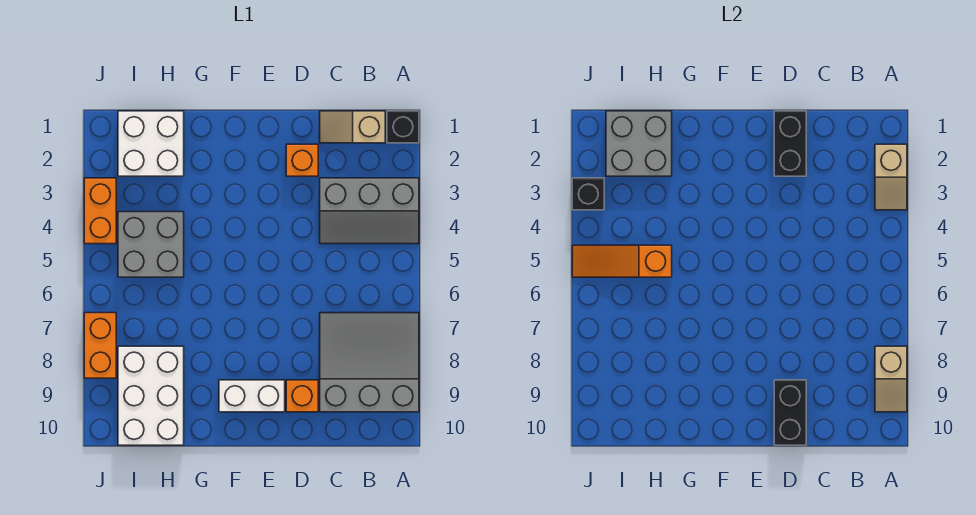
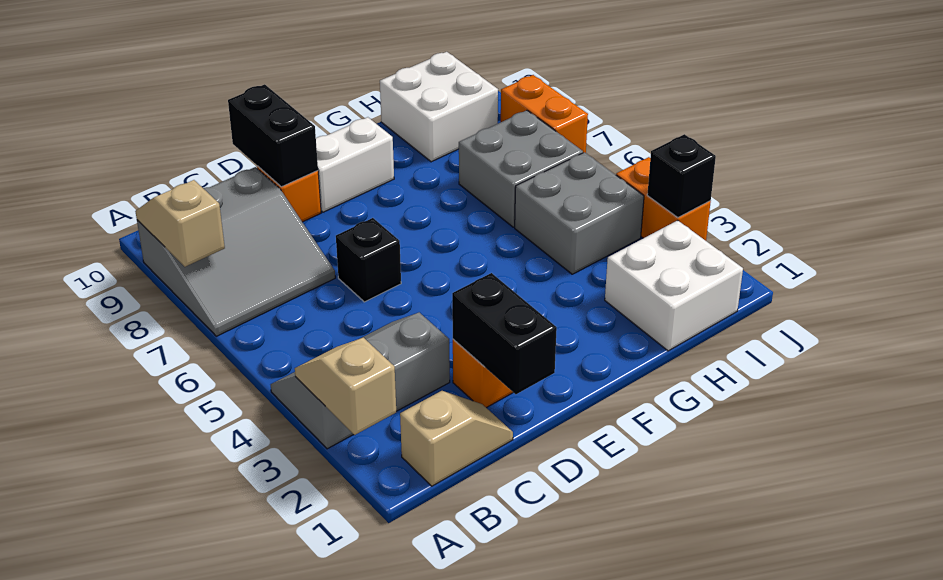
black 1x1 brick [387,111,419,143] -> black 1x1 brick moved to [336,218,401,302]
grey 2x2 brick [606,111,672,176] -> grey 2x2 brick moved to [459,110,583,227]
orange 1x3 slope [572,245,672,277] -> none
white 2x3 brick [118,346,184,445] -> white 2x2 brick [380,52,498,162]

